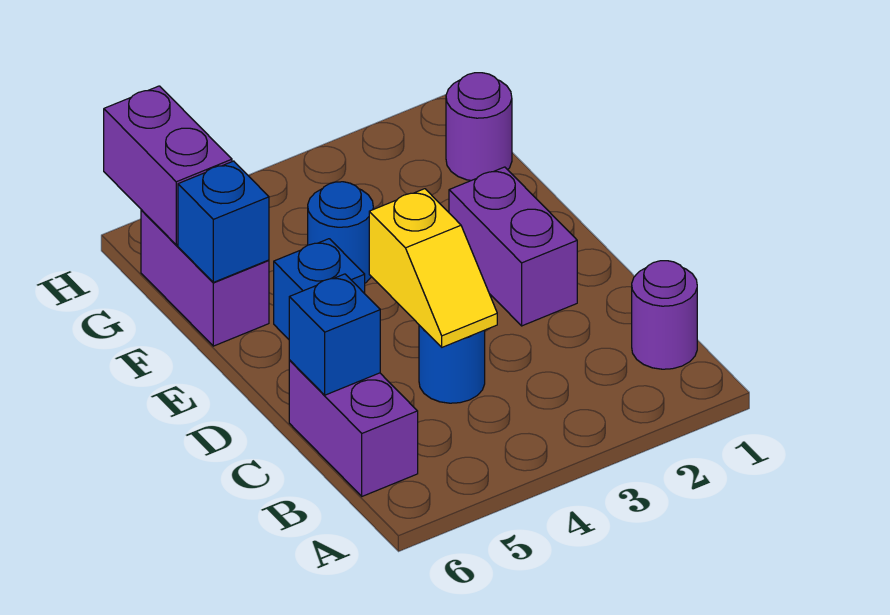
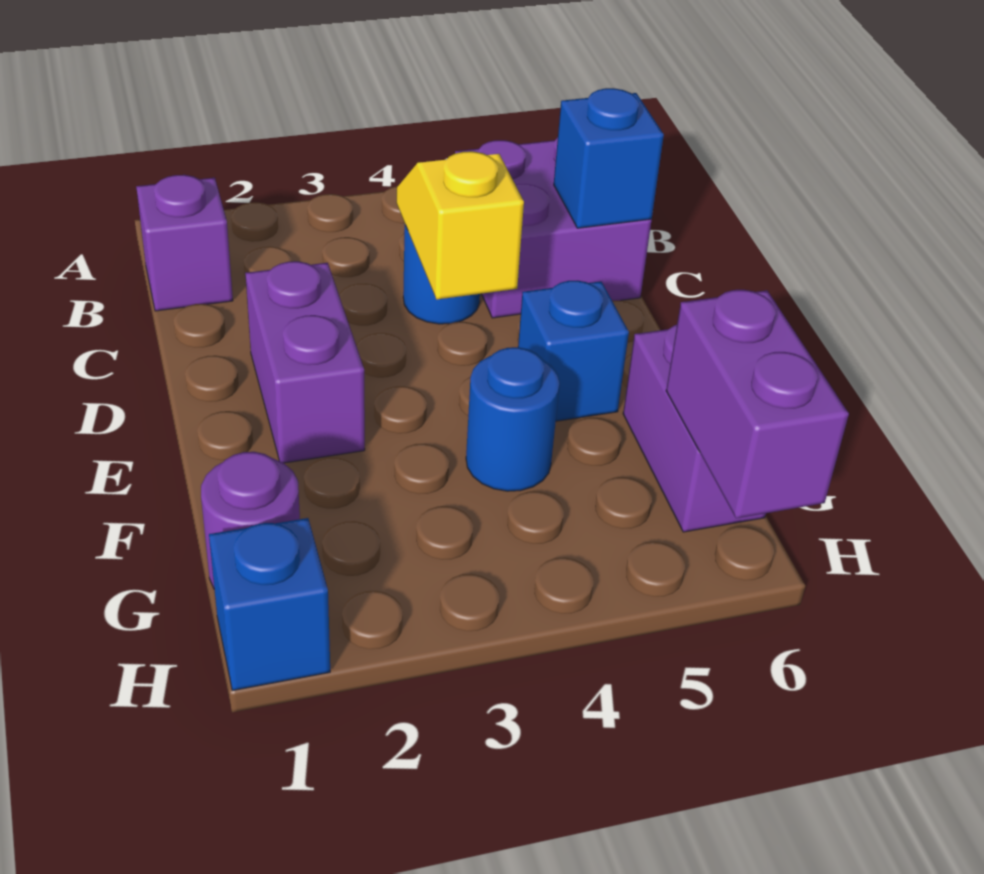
purple 1x1 round brick [632,261,697,369] -> purple 1x1 brick [136,175,233,311]
purple 1x2 brick [289,361,418,496] -> purple 2x2 brick [455,137,652,318]
blue 1x1 brick [178,161,269,282] -> blue 1x1 brick moved to [209,518,330,690]

